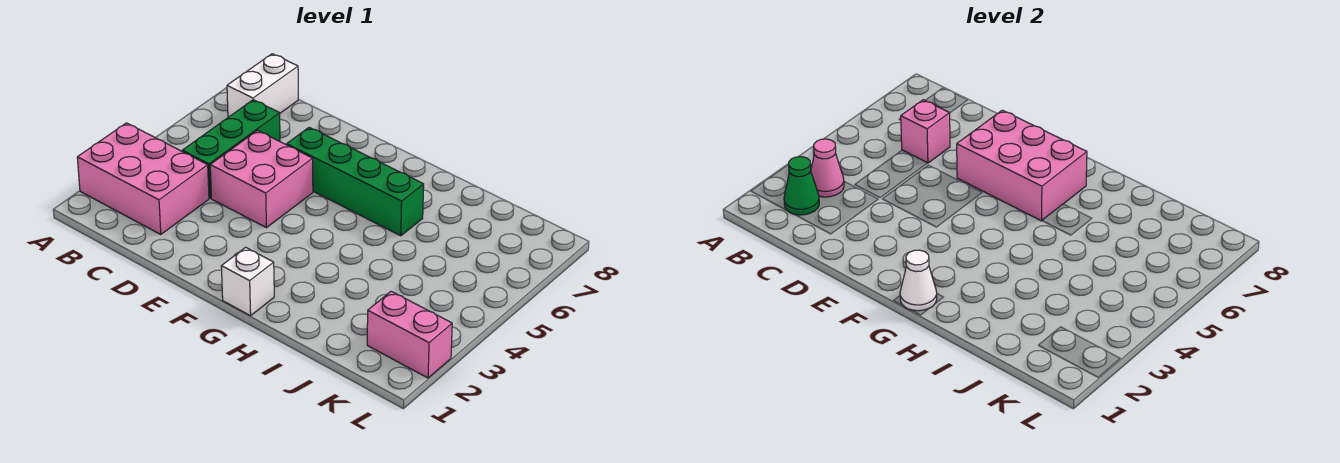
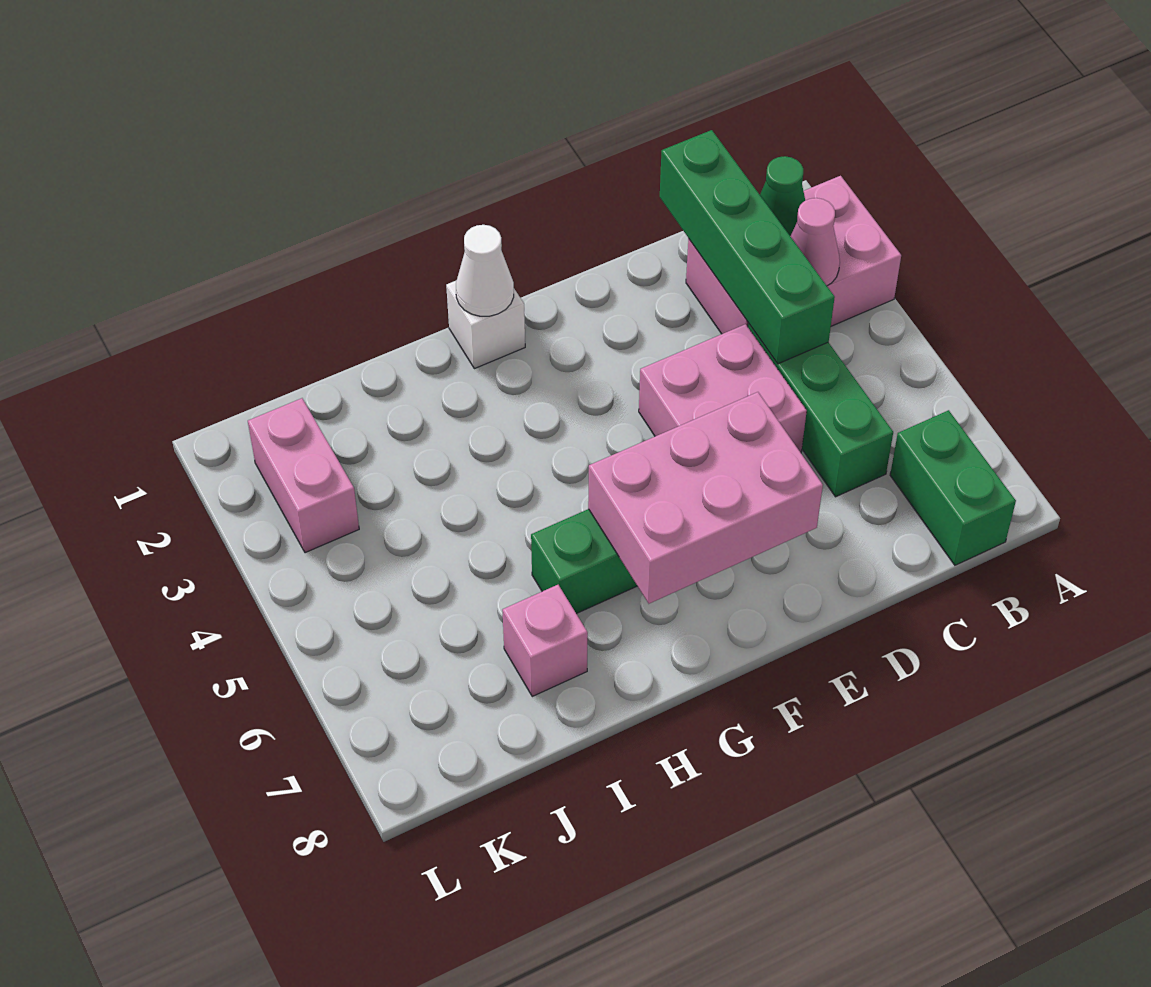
white 1x2 brick [227,54,298,117] -> green 1x2 brick [890,410,1016,565]
none -> green 1x4 brick [660,130,835,364]
pink 1x1 brick [901,100,950,163] -> pink 1x1 brick moved to [502,585,588,696]
pink 1x2 brick [367,291,452,378] -> pink 1x2 brick turned to [248,398,359,553]

